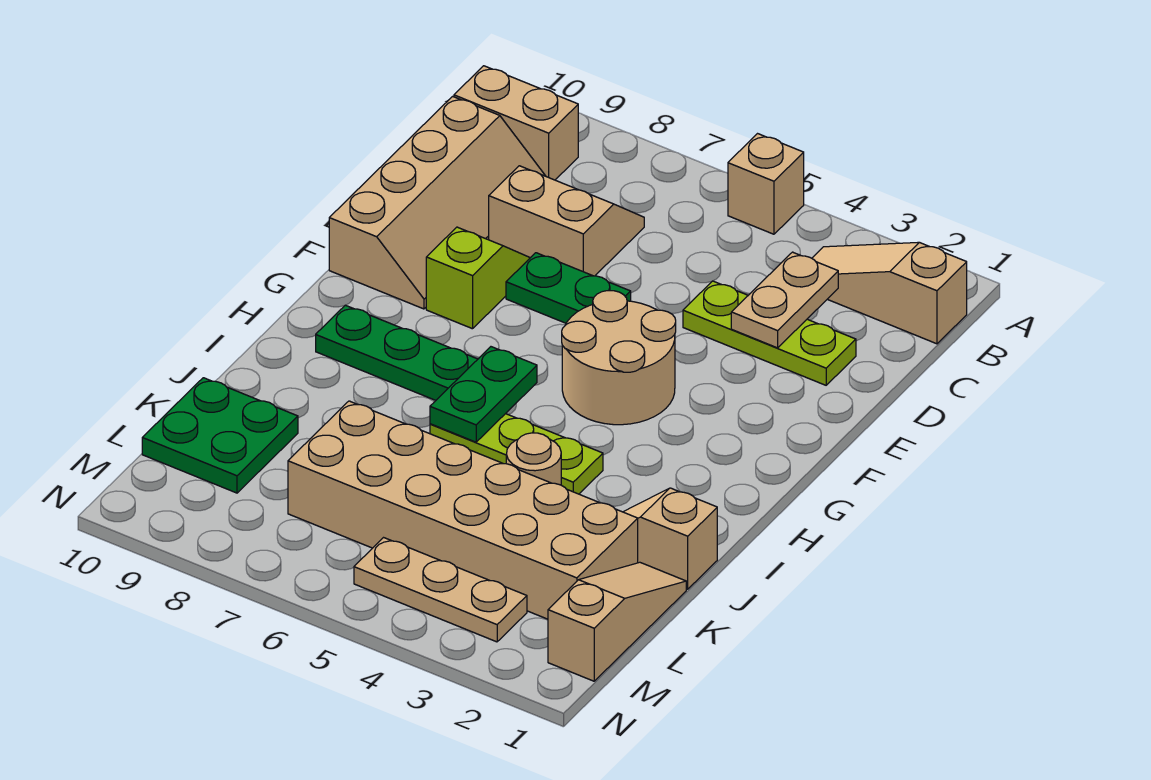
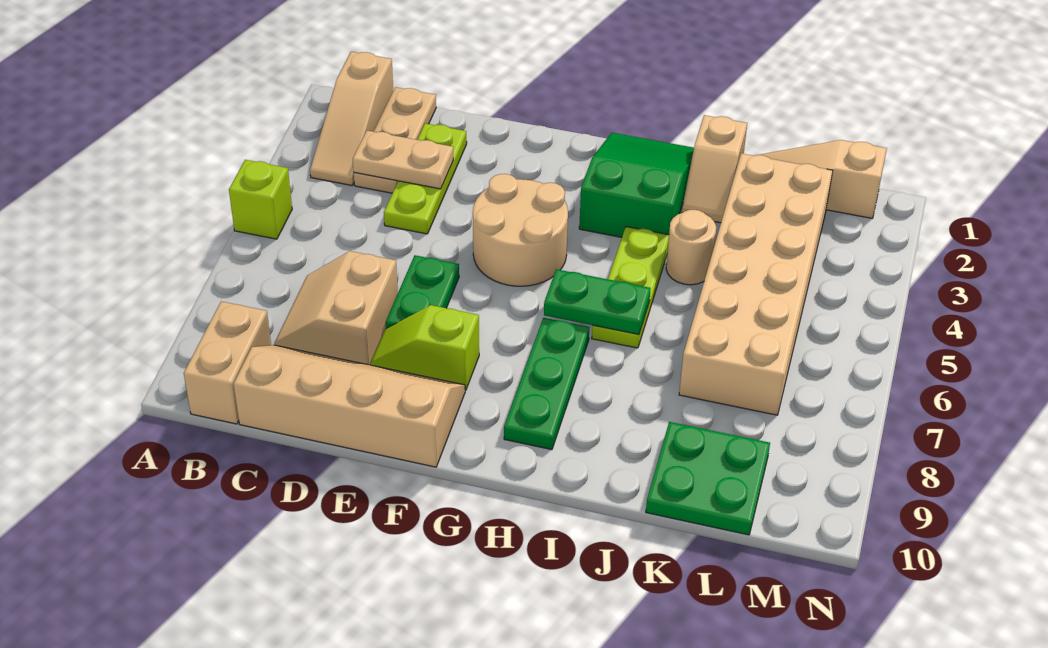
tan 1x1 brick [728,134,804,234] -> lime 1x1 brick [229,160,292,239]
none -> green 2x3 slope [579,133,694,237]
tan 1x3 plate [354,538,527,642] -> tan 1x3 plate moved to [354,87,436,193]

